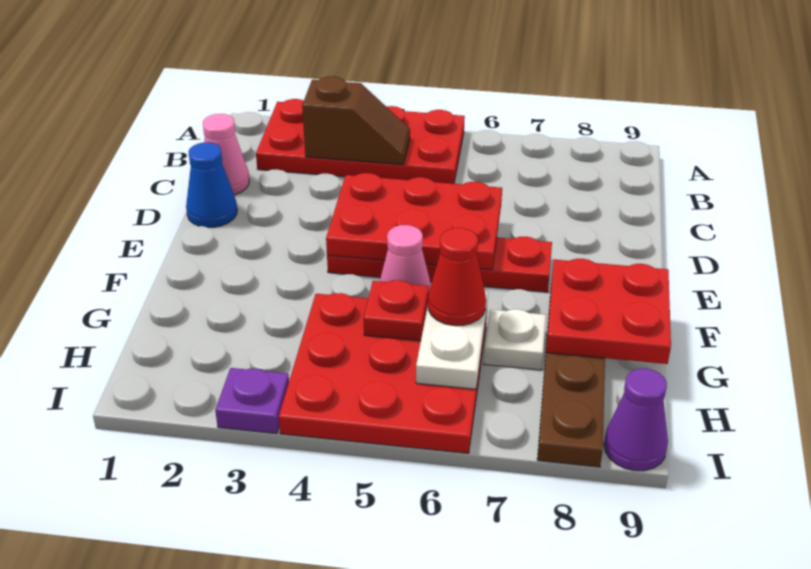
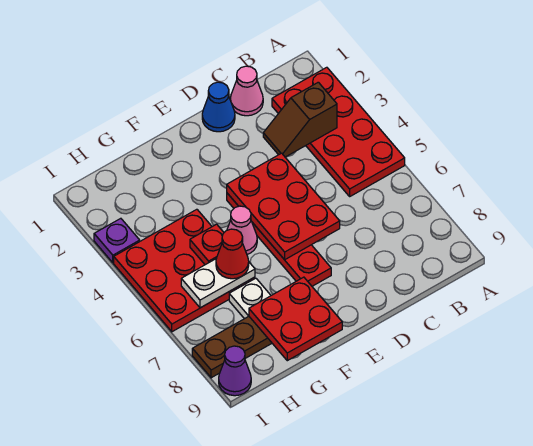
brown 1x2 slope [302,76,410,165] -> brown 1x2 slope turned to [263,82,337,157]

